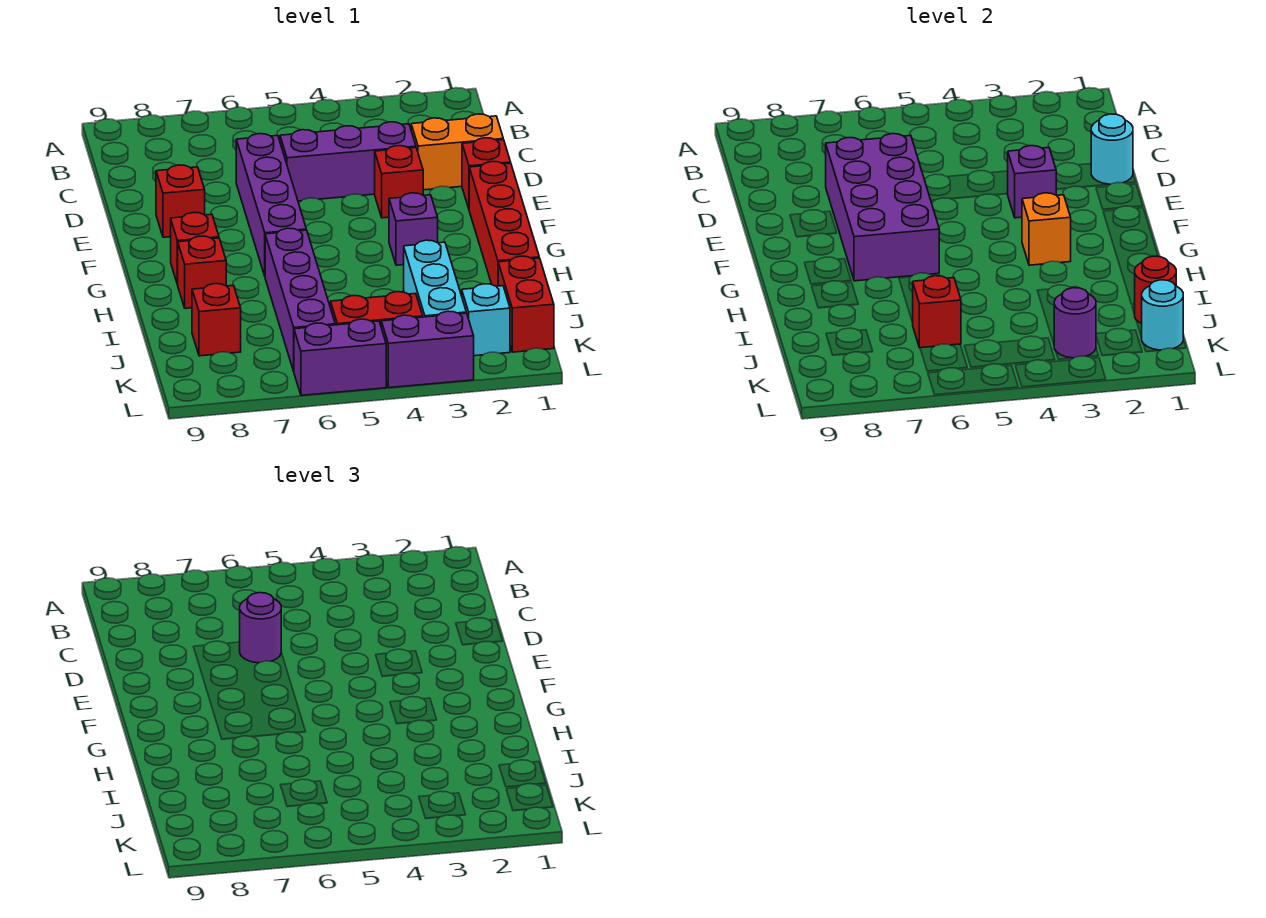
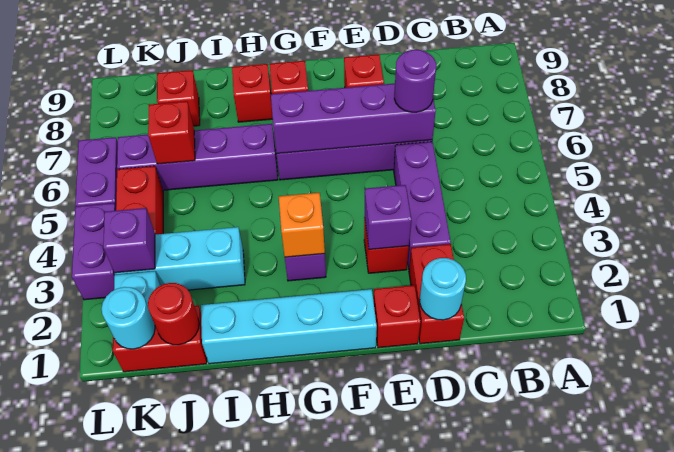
orange 1x2 brick [411,114,503,190] -> red 1x2 brick [409,244,464,344]
purple 2x4 brick [826,134,939,281] -> purple 1x4 brick [271,84,436,153]
red 1x4 brick [469,161,539,286] -> cyan 1x4 brick [201,289,377,364]
purple 1x1 round brick [1054,288,1096,358] -> purple 1x1 brick [103,208,155,273]

